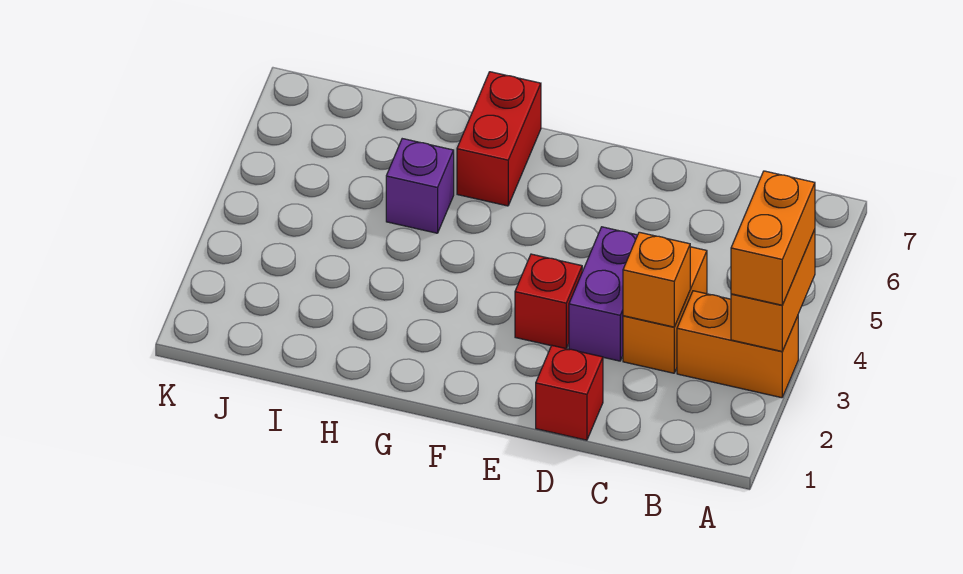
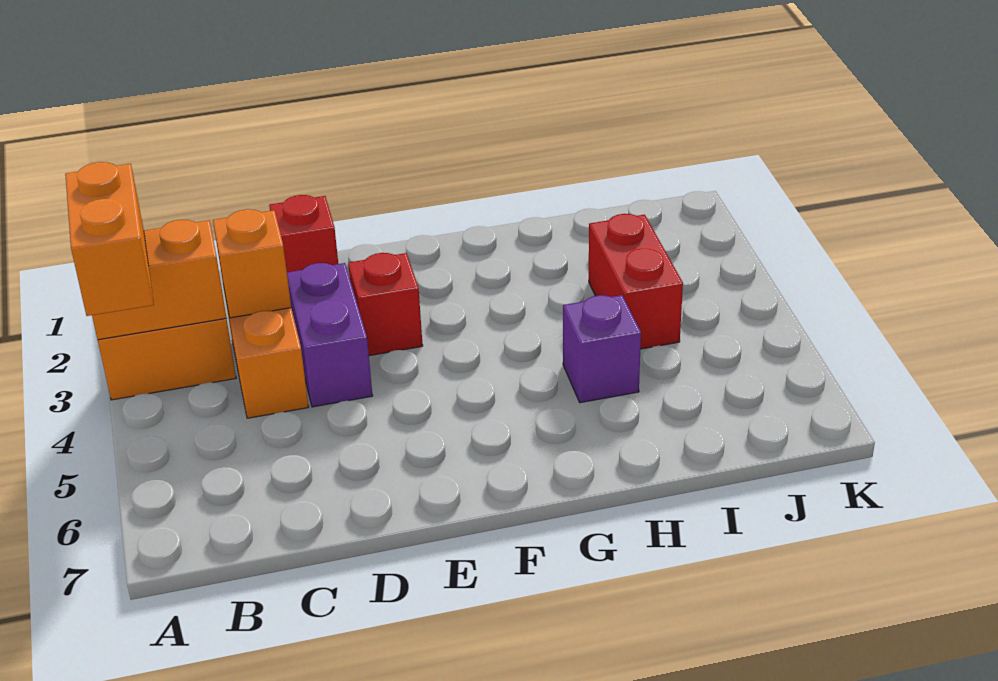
orange 1x2 brick [731,229,815,351] -> orange 1x2 brick turned to [92,220,226,340]
red 1x2 brick [457,72,541,206] -> red 1x2 brick moved to [589,214,683,349]

